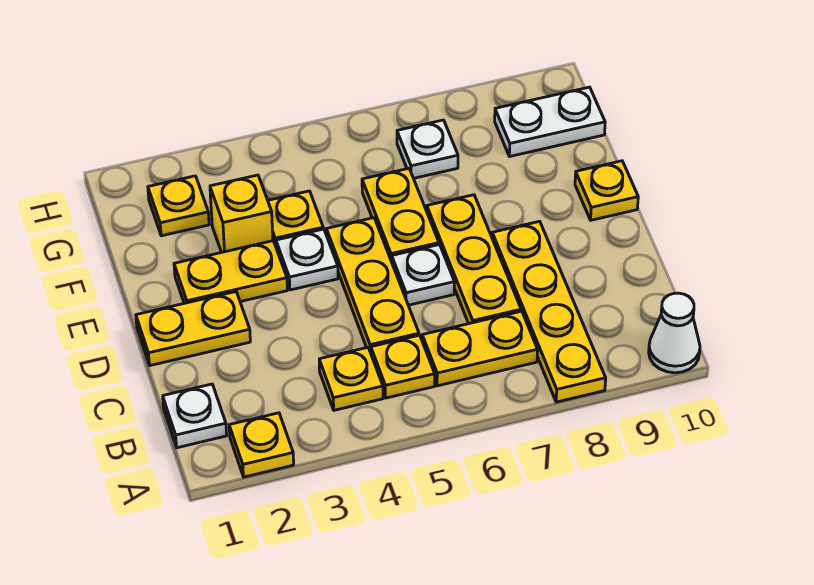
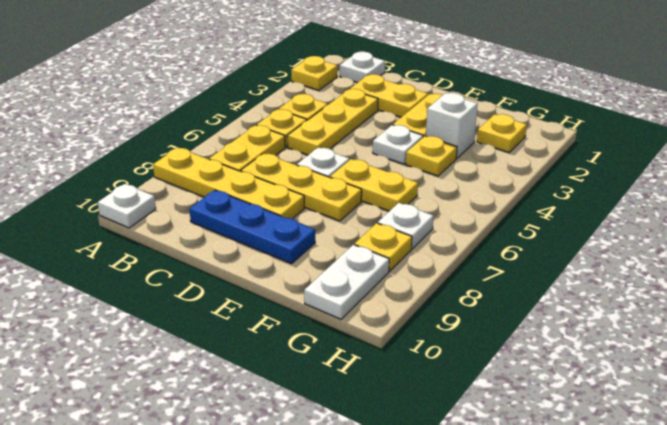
white 1x1 cone [649,293,700,373] -> white 1x1 plate [98,184,156,228]
yellow 1x3 plate [326,218,419,353] -> yellow 1x3 plate turned to [287,89,378,155]
none -> blue 1x3 plate [190,190,315,264]
yellow 1x2 plate [136,292,250,366] -> yellow 1x2 plate turned to [350,74,428,117]
yellow 1x1 plate [575,161,638,220] -> yellow 1x1 plate moved to [355,223,412,271]
yellow 1x1 brick [210,175,273,252] -> white 1x1 brick [426,93,478,158]

